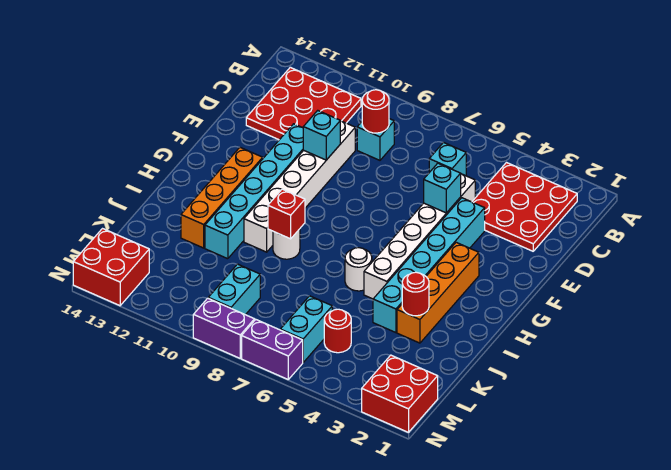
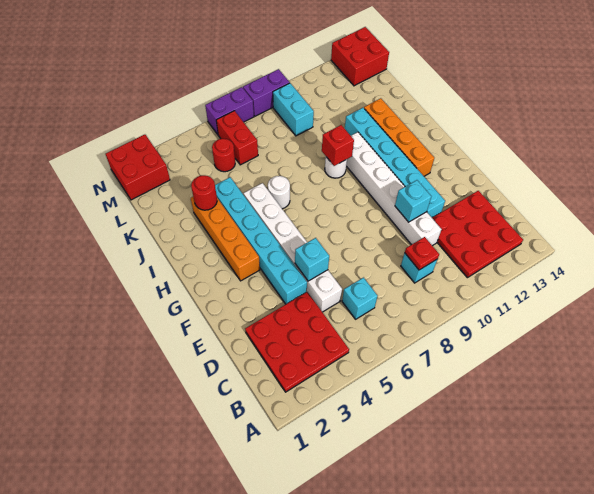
red 1x1 round brick [362,90,389,133] -> red 1x1 plate [405,237,439,270]
cyan 1x2 brick [280,296,332,362] -> red 1x2 brick [216,111,258,165]

